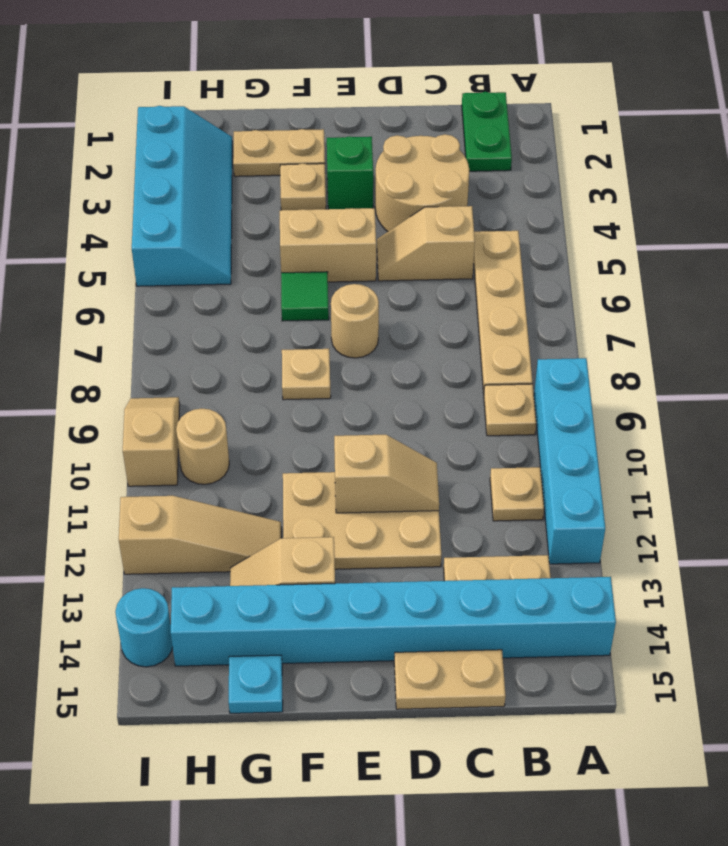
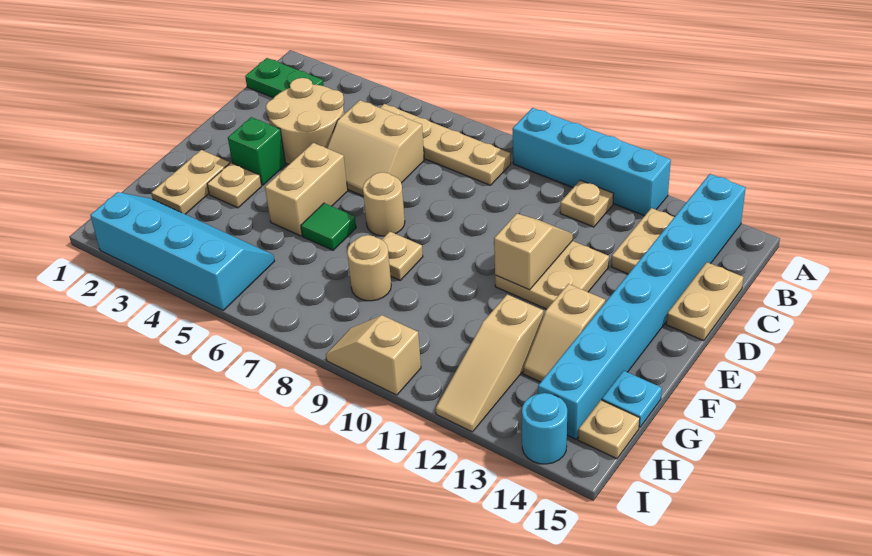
tan 1x1 plate [484,384,536,436] -> tan 1x1 plate moved to [578,400,640,459]
tan 1x2 slope [377,206,475,281] -> tan 2x2 slope [327,100,424,196]
tan 2x3 plate [283,472,441,569] -> tan 2x2 plate [495,241,609,309]
tan 1x3 slope [119,496,281,574] -> tan 1x3 slope turned to [436,294,543,432]
tan 1x1 round brick [176,408,229,484] -> tan 1x1 round brick moved to [347,235,391,301]

